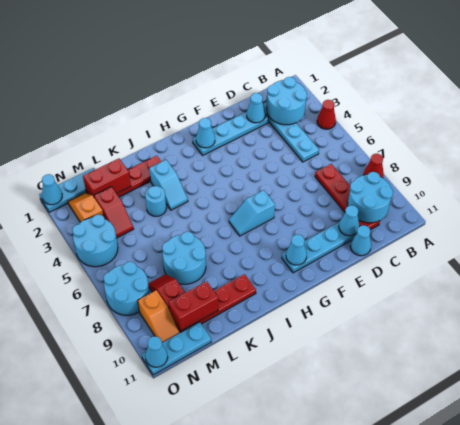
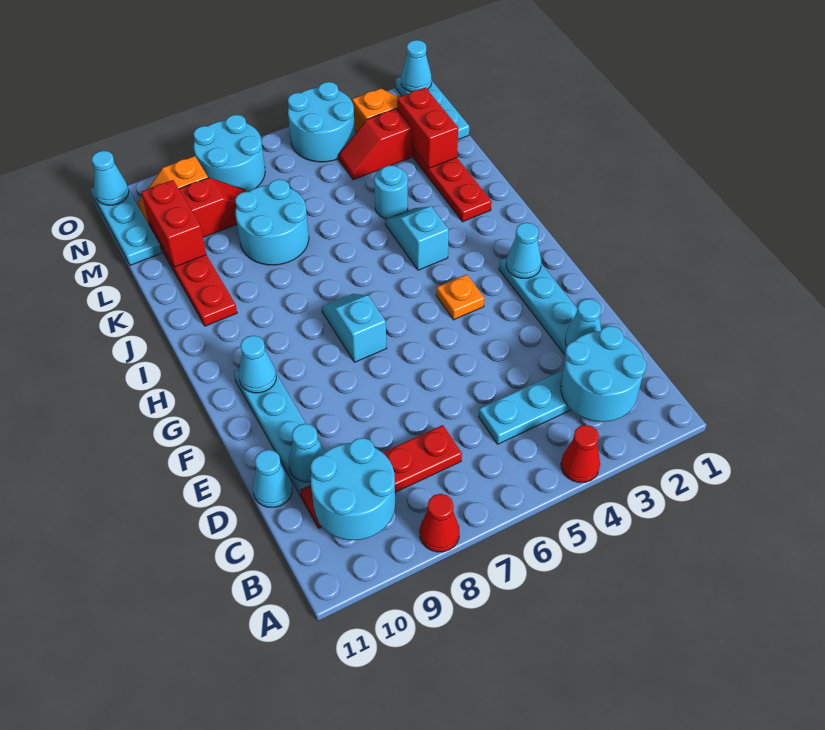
none -> orange 1x1 plate [436,274,484,320]
cyan 1x2 slope [149,160,188,210] -> cyan 1x2 slope turned to [385,207,449,270]

